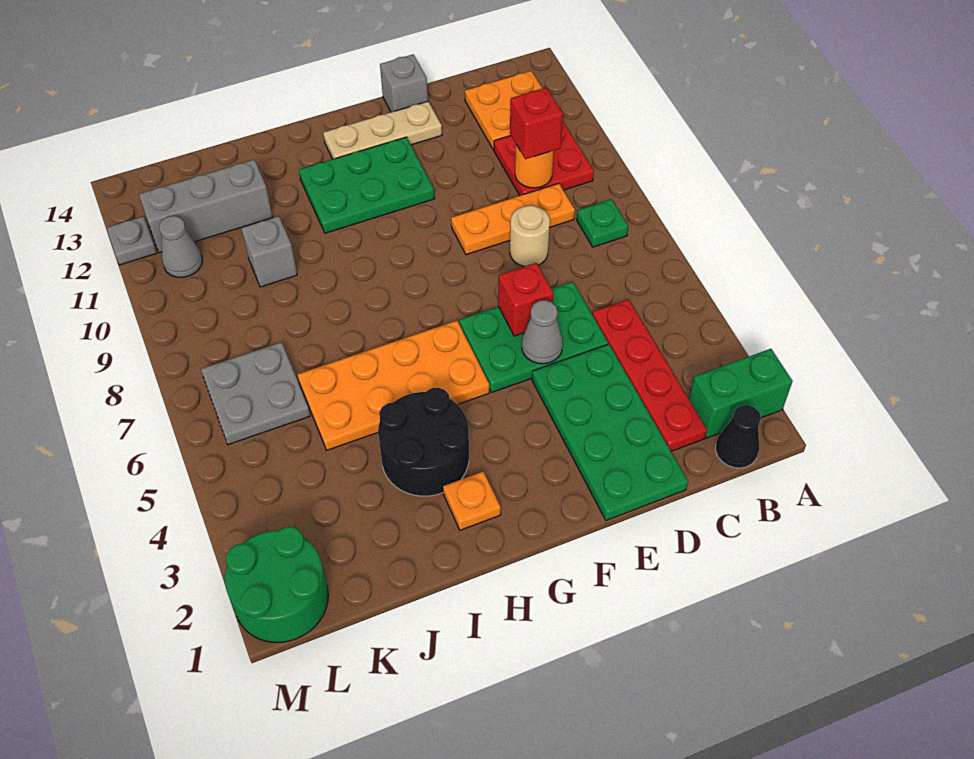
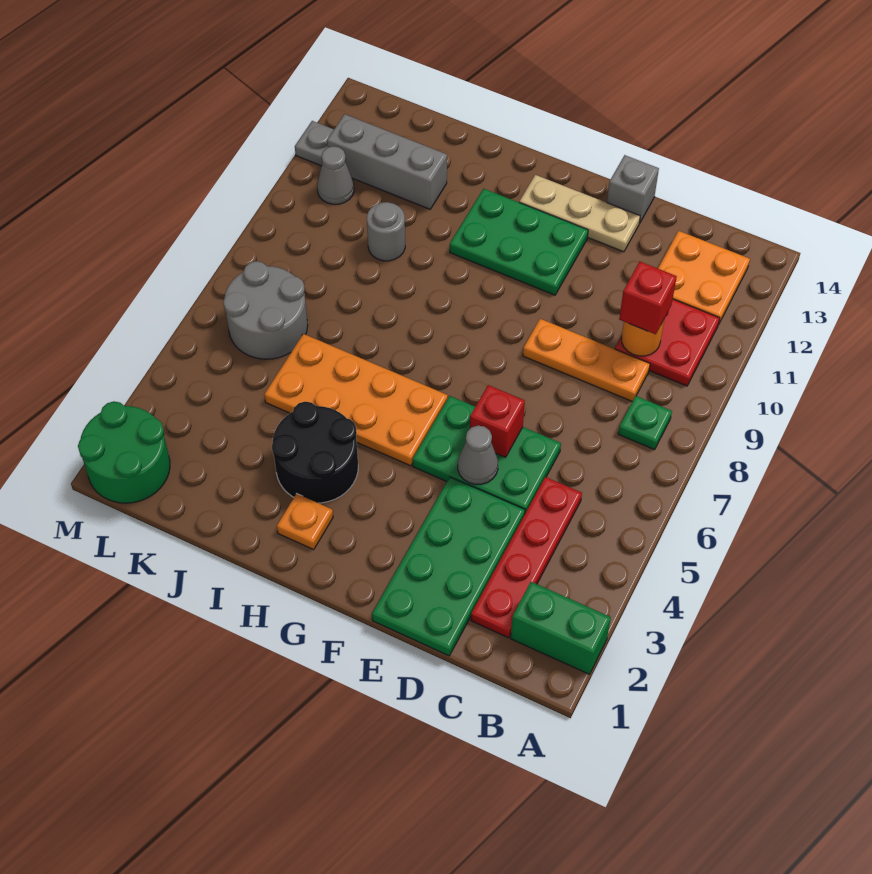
black 1x1 cone [716,405,761,468] -> none
tan 1x1 round brick [510,205,550,267] -> none
grey 1x1 brick [241,216,297,287] -> grey 1x1 round brick [367,202,405,261]
grey 2x2 plate [201,342,310,445] -> grey 2x2 round brick [223,261,308,359]

